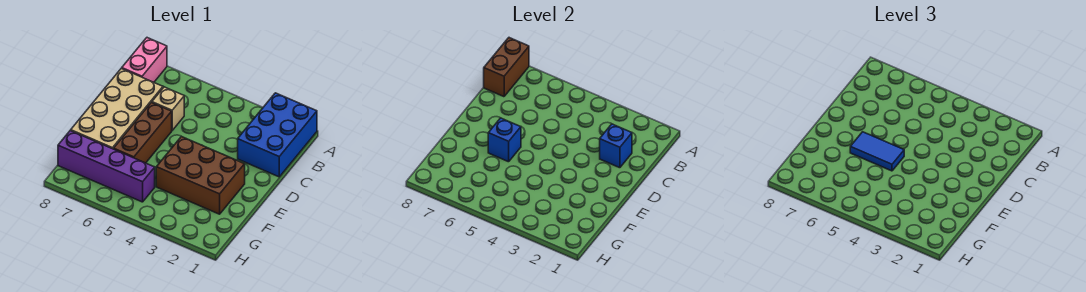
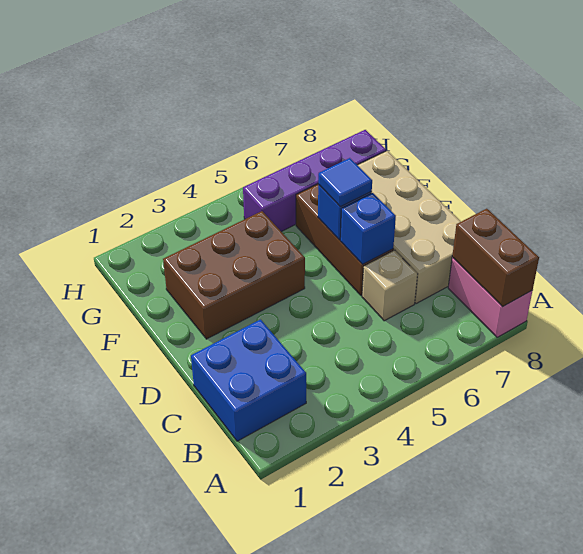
blue 2x3 brick [238,93,317,177] -> blue 2x2 brick [191,320,306,441]
blue 1x1 brick [600,124,632,168] -> blue 1x1 brick moved to [340,193,396,264]
blue 1x2 tile [850,132,904,171] -> blue 1x1 tile [318,158,372,207]

